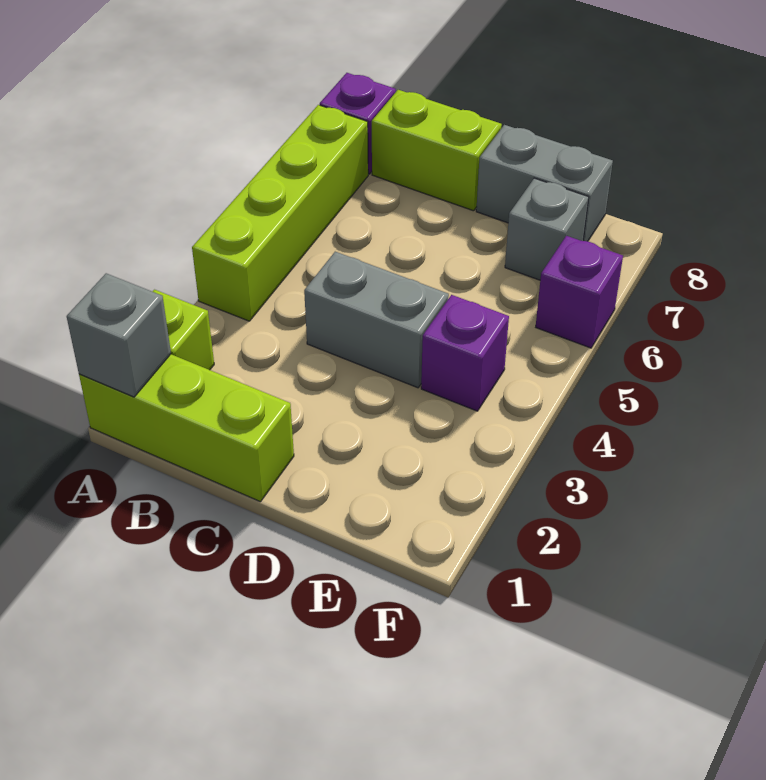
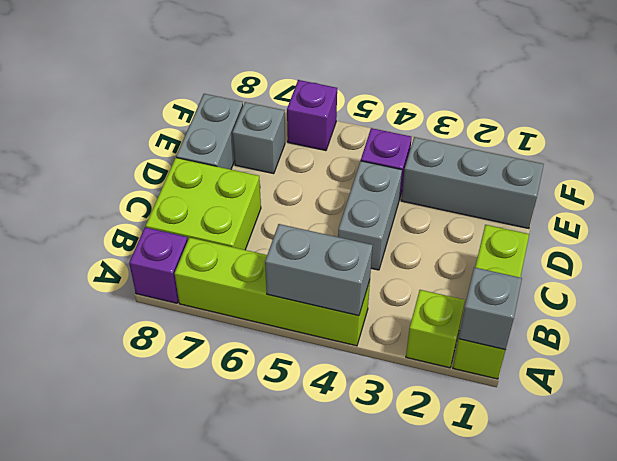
none -> grey 1x2 brick [265,224,373,316]
lime 1x2 brick [372,90,502,211] -> lime 2x2 brick [146,158,261,250]
none -> grey 1x3 brick [401,137,544,229]

